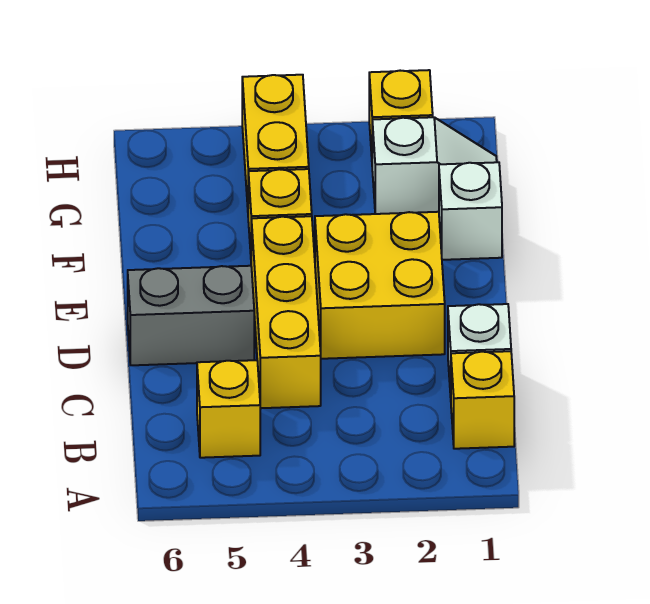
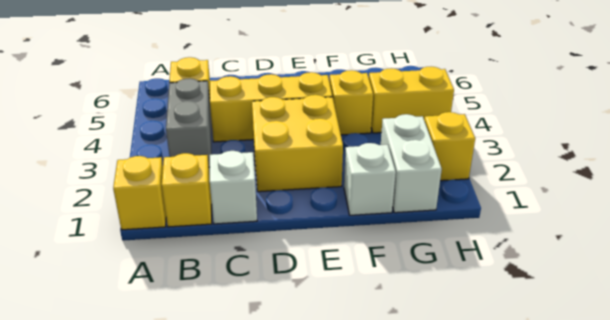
none -> yellow 1x1 brick [113,156,166,230]
grey 1x2 brick [128,266,254,365] -> grey 1x2 brick moved to [166,78,211,167]
white 1x2 slope [372,117,497,214] -> white 1x2 brick [381,114,442,213]

